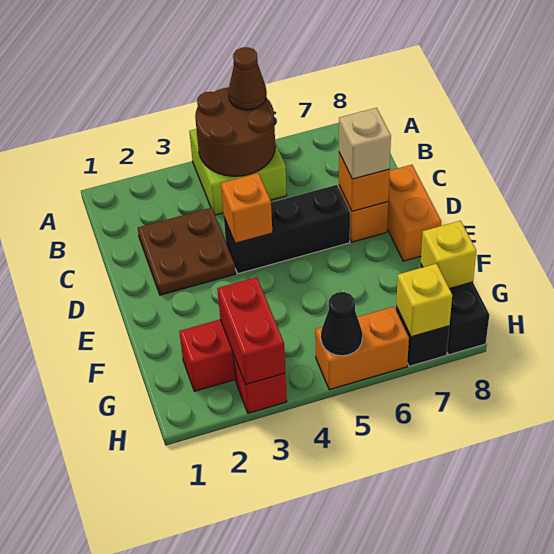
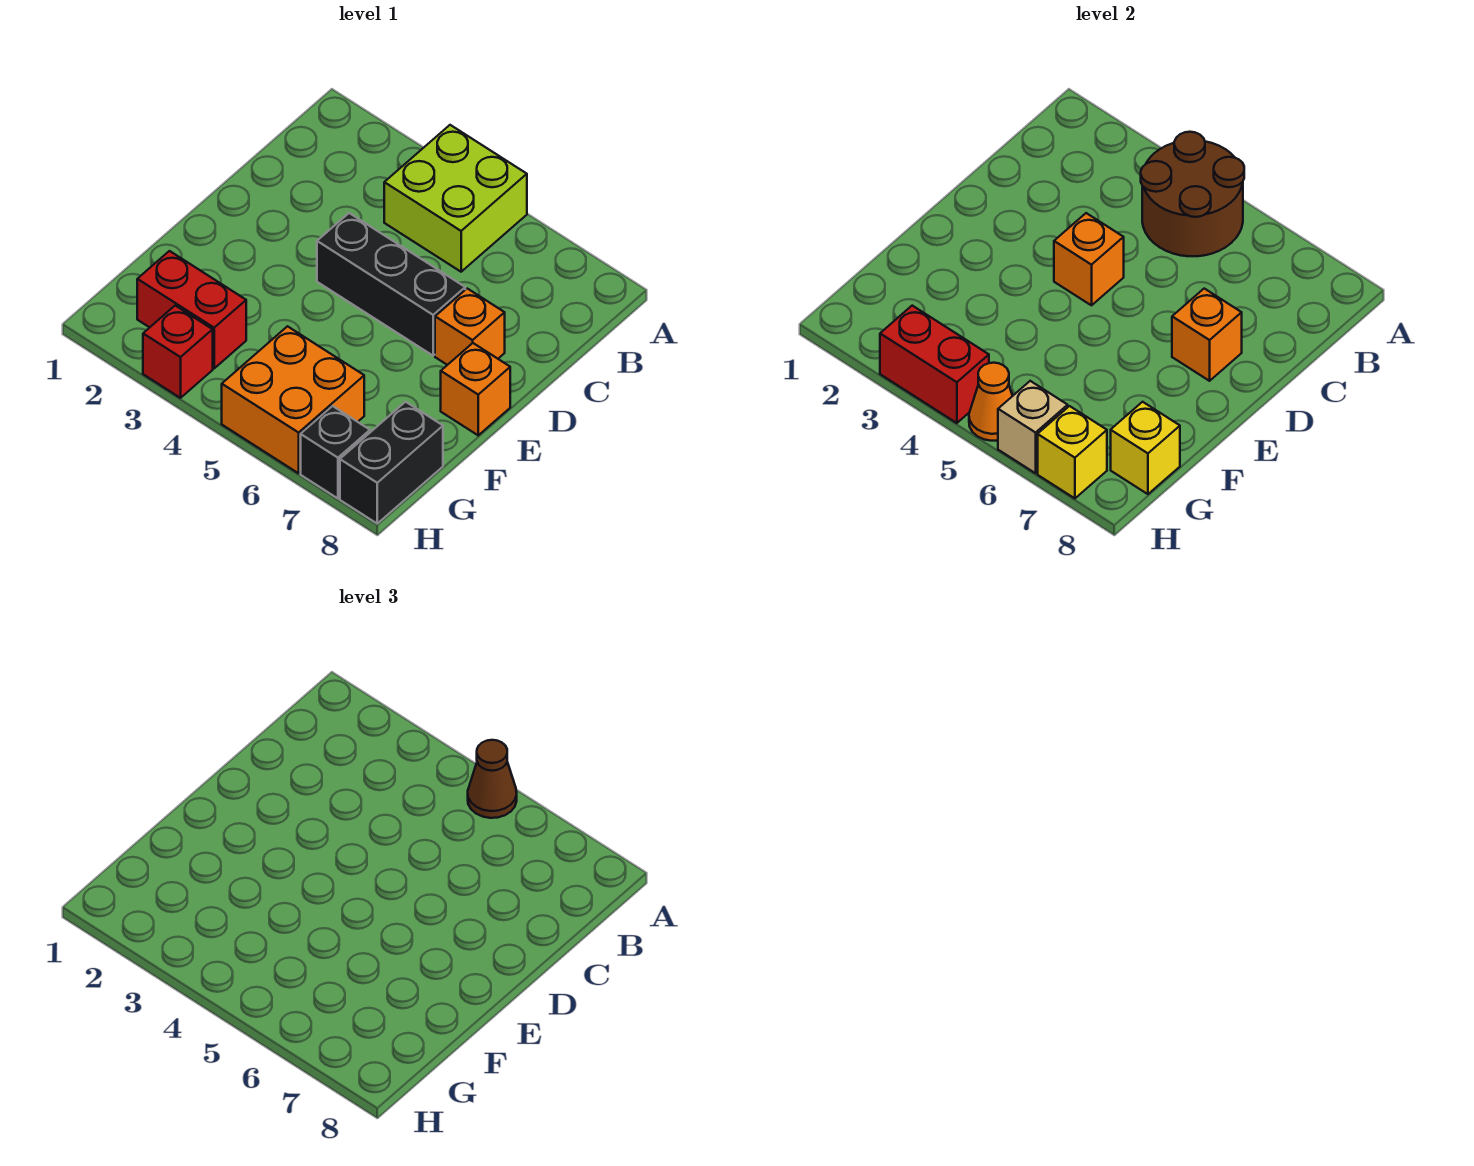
brown 2x2 plate [138,208,236,295] -> none
tan 1x1 brick [339,108,391,179] -> tan 1x1 brick moved to [998,381,1068,473]
orange 1x2 brick [387,165,441,261] -> orange 1x1 brick [441,343,510,435]
red 1x2 brick [217,277,285,385] -> red 1x2 brick turned to [880,306,989,423]
orange 1x2 brick [315,307,409,390] -> orange 2x2 brick [222,326,364,473]
black 1x1 cone [321,292,362,356] -> orange 1x1 cone [969,363,1012,441]

